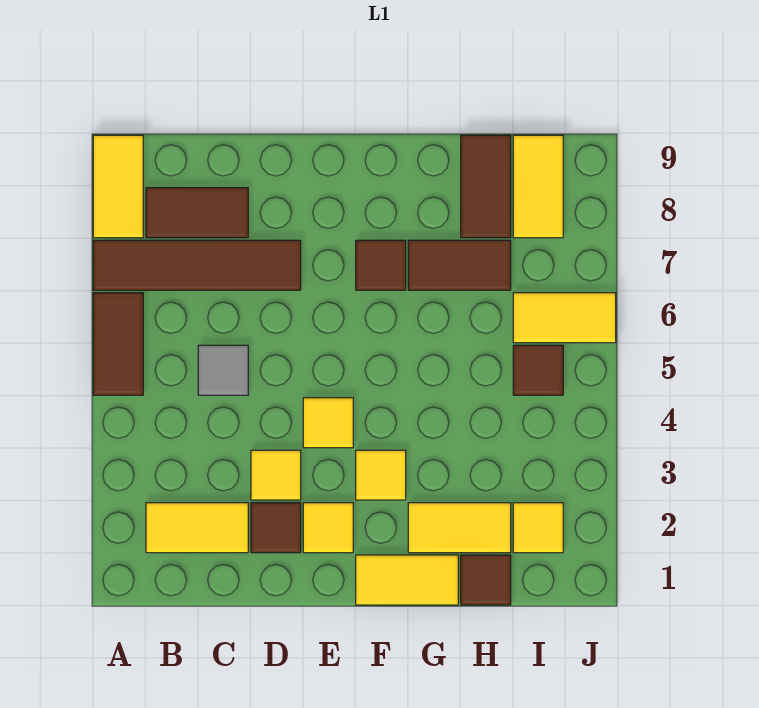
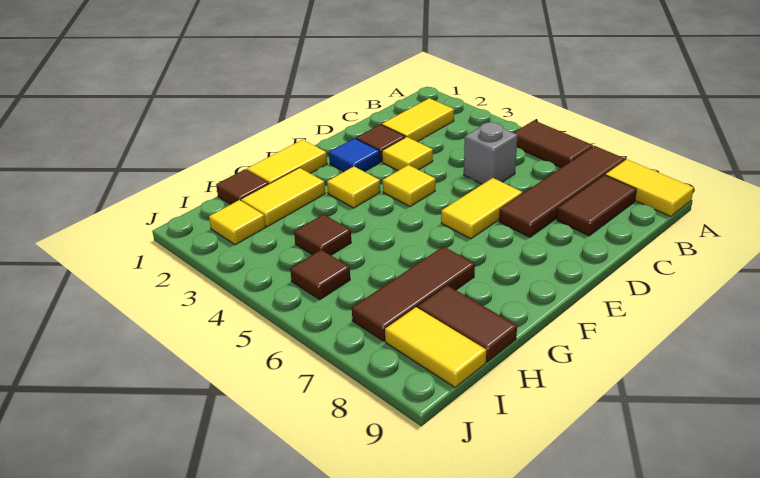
grey 1x1 tile [198,345,248,395] -> grey 1x1 brick [464,122,518,184]
yellow 1x1 tile [303,503,353,553] -> blue 1x1 tile [329,138,380,172]
brown 1x1 tile [356,240,406,290] -> brown 1x1 tile moved to [294,214,351,255]
brown 1x2 tile [408,240,511,290] -> brown 1x3 tile [352,247,475,341]
yellow 1x2 tile [513,293,616,343] -> yellow 1x2 tile moved to [441,178,522,239]

